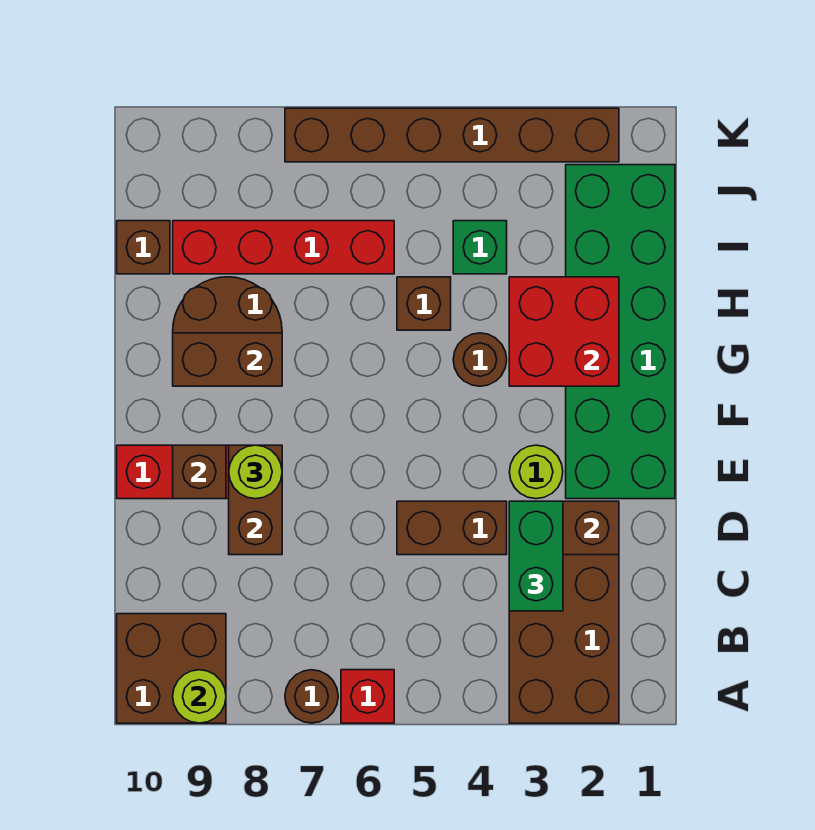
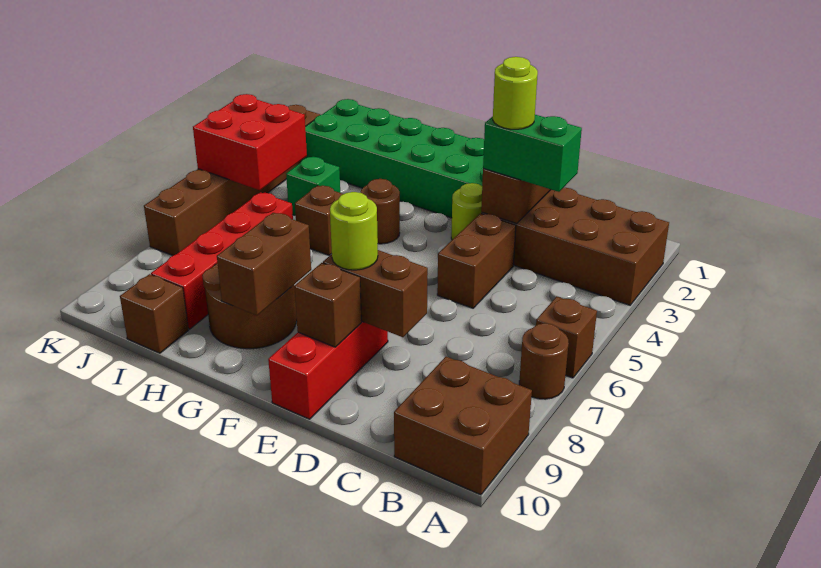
red 1x1 brick [341,670,394,723] -> brown 1x1 brick [536,297,597,378]
lime 1x1 round brick [173,670,226,723] -> lime 1x1 round brick moved to [493,57,538,129]
red 2x2 brick [509,277,619,386] -> red 2x2 brick moved to [193,94,307,190]

